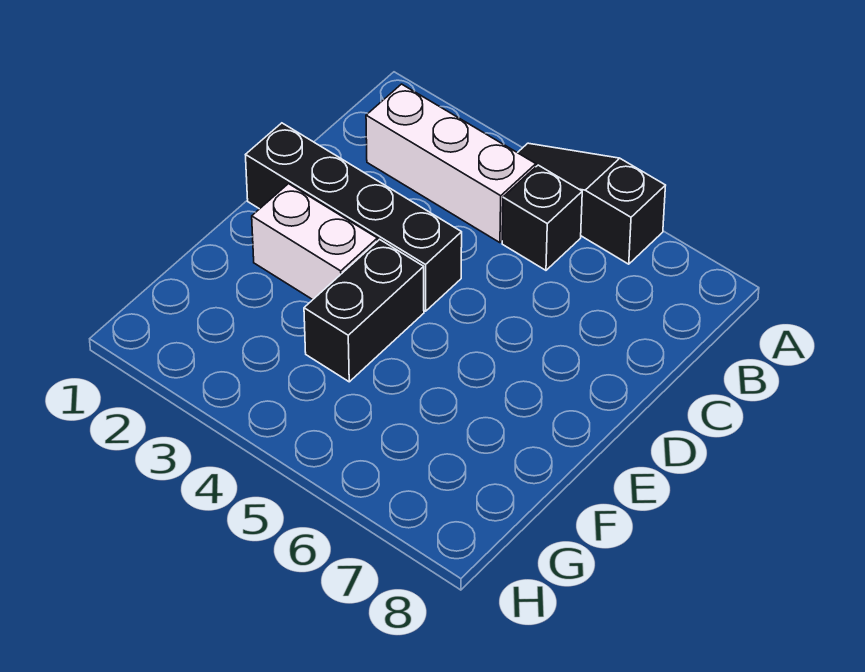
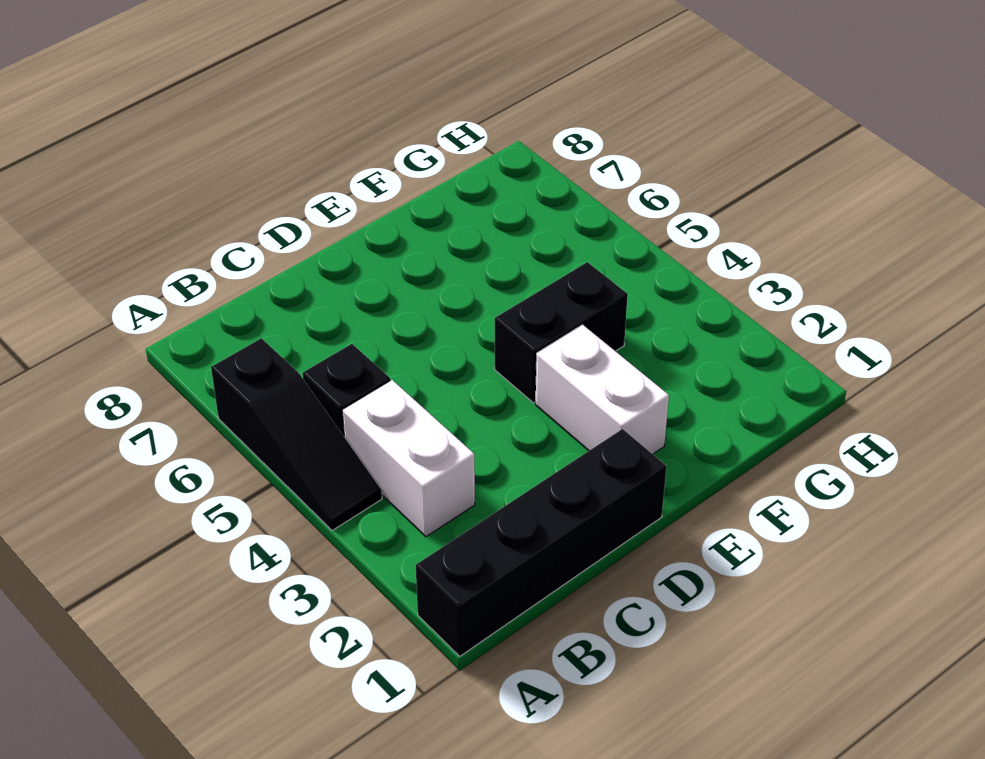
white 1x3 brick [366,84,536,243] -> white 1x2 brick [342,380,475,537]
black 1x4 brick [246,123,462,311] -> black 1x4 brick turned to [416,429,667,656]

